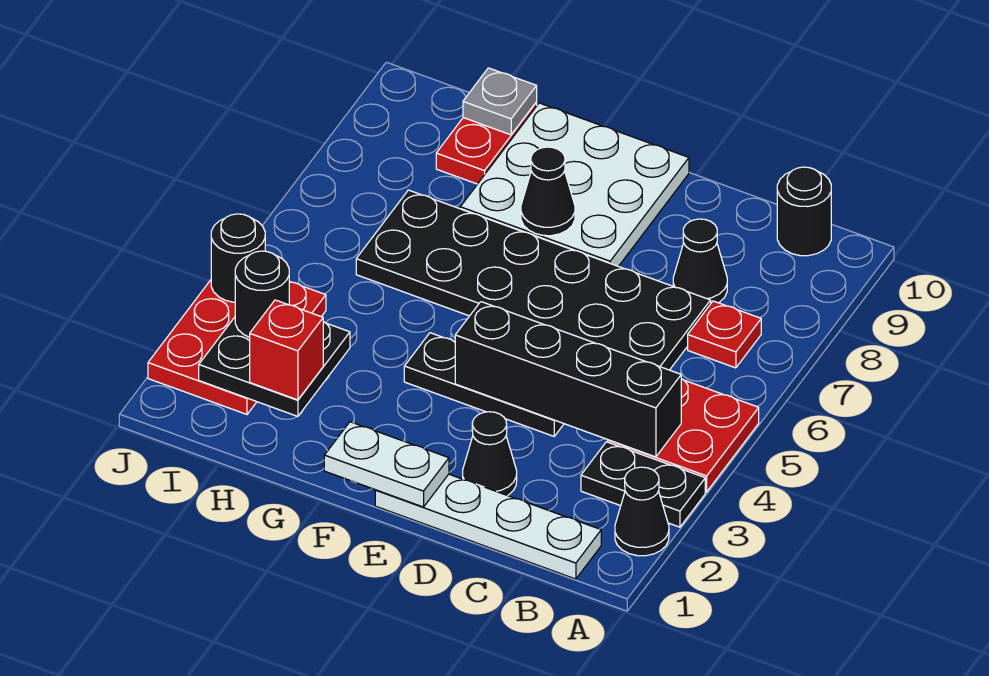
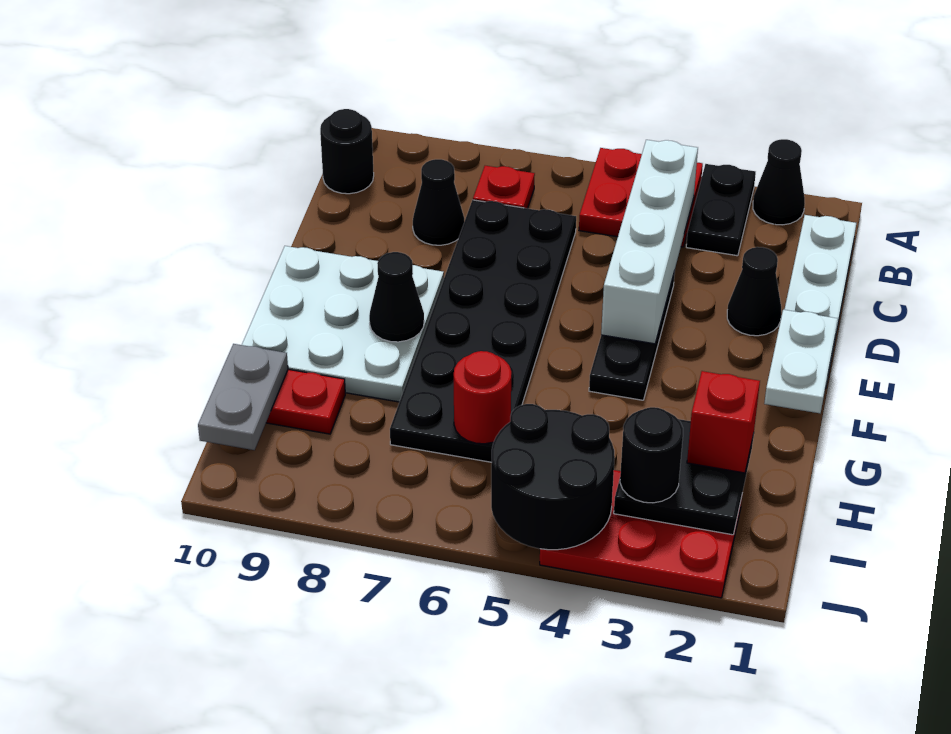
black 1x4 brick [455,302,681,457] -> white 1x4 brick [601,140,698,344]
none -> red 1x1 round brick [454,351,511,444]
grey 1x1 plate [463,68,537,135] -> grey 1x2 plate [198,344,288,450]
black 1x1 round brick [211,214,265,302] -> black 2x2 round brick [491,404,615,550]

